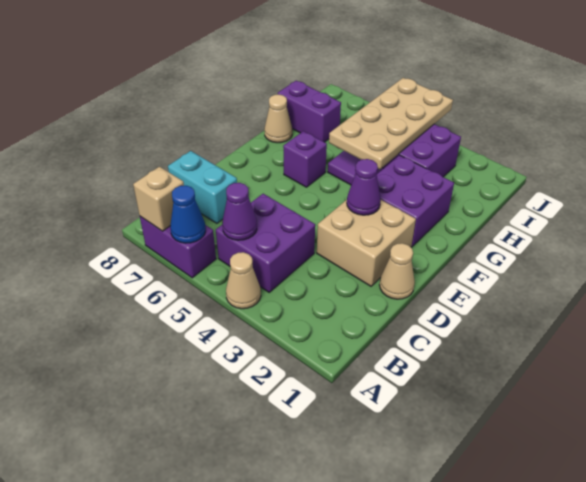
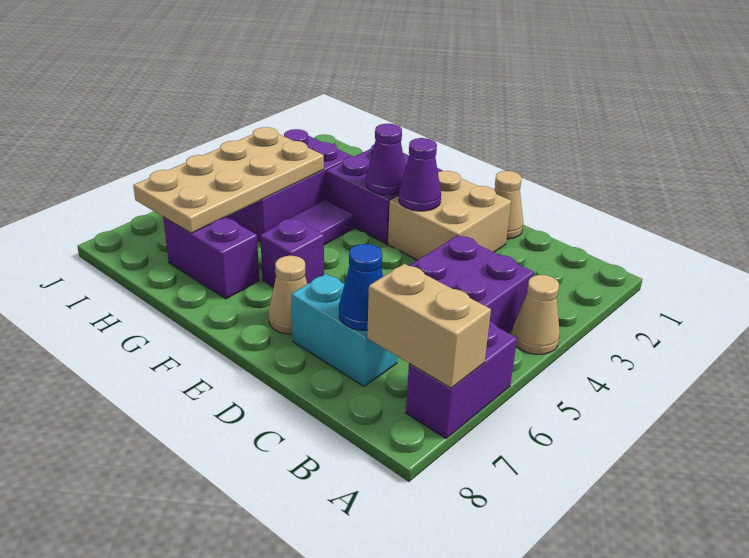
blue 1x1 cone [170,186,206,243] -> blue 1x1 cone moved to [339,244,383,330]
tan 1x1 brick [133,167,184,231] -> tan 1x2 brick [367,264,491,388]
purple 1x1 cone [222,183,257,240] -> purple 1x1 cone moved to [366,124,406,195]
cyan 1x2 brick [168,151,237,223] -> cyan 1x2 brick turned to [291,274,397,386]
tan 2x4 plate [329,78,453,169] -> tan 2x4 plate turned to [133,127,324,233]
tan 1x1 cone [264,95,292,143] -> tan 1x1 cone moved to [269,256,307,334]
purple 1x2 brick [278,81,341,142] -> purple 1x2 brick turned to [163,217,259,299]

